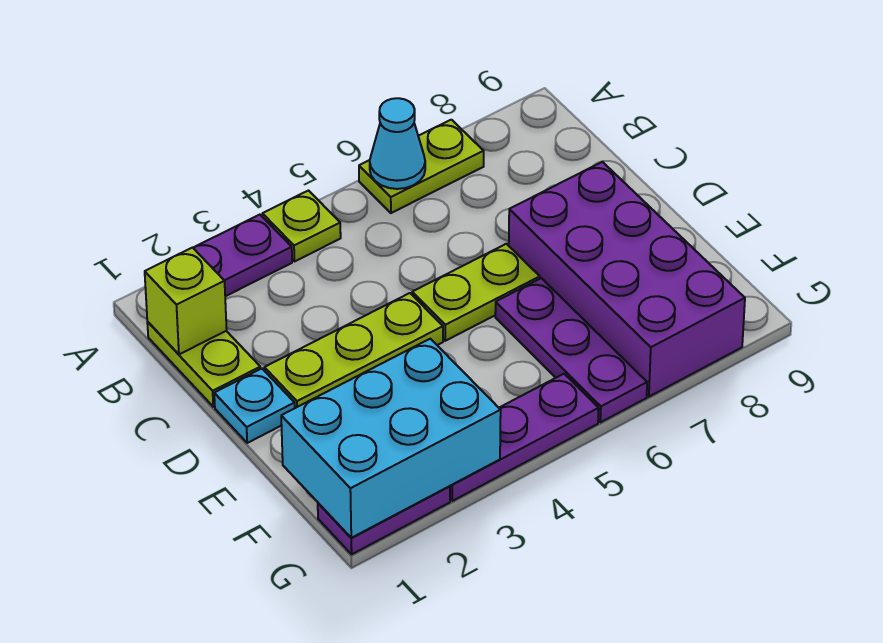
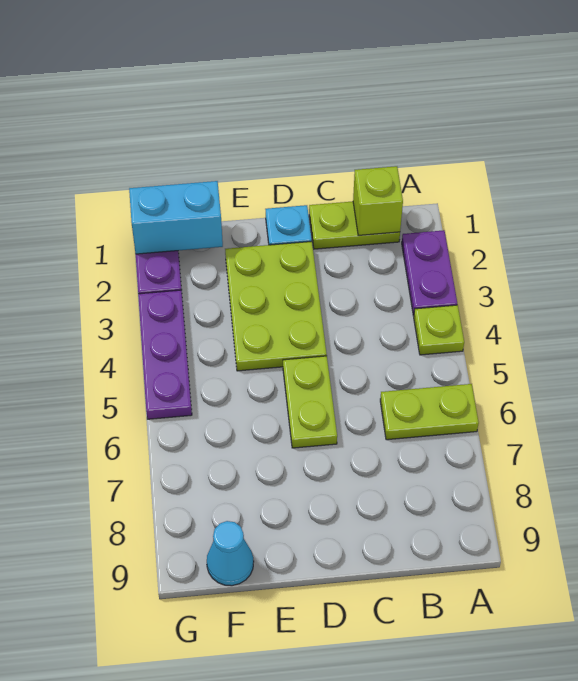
lime 1x2 plate [359,120,484,213] -> lime 1x2 plate turned to [380,384,479,440]
cyan 1x1 cone [370,98,425,189] -> cyan 1x1 cone moved to [207,521,254,586]
lime 1x3 plate [264,293,443,408] -> lime 2x3 plate [225,241,327,371]
purple 2x4 brick [509,162,745,397] -> none
purple 1x3 plate [495,278,647,422] -> none
cyan 2x3 brick [281,339,501,538] -> cyan 1x2 brick [129,181,223,254]

